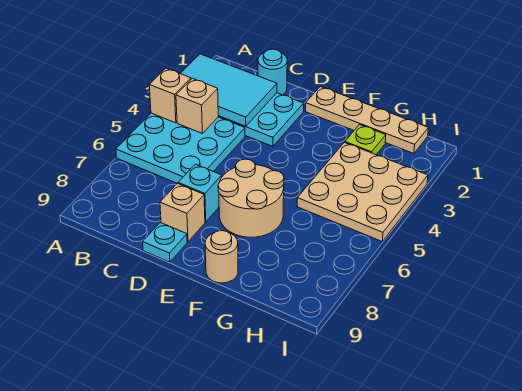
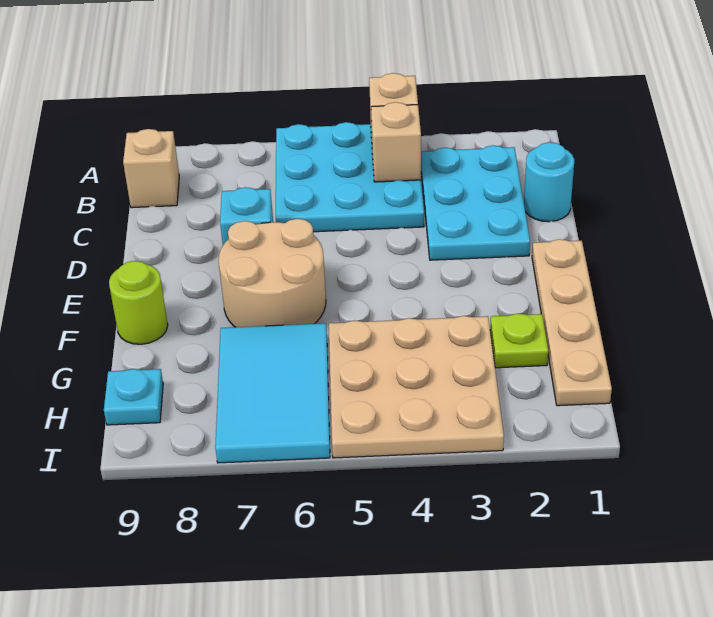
cyan 2x3 tile [180,54,277,126] -> cyan 2x3 tile moved to [215,323,330,463]
tan 1x1 brick [160,183,205,242] -> tan 1x1 brick moved to [123,129,179,208]
cyan 1x1 plate [143,223,187,262] -> cyan 1x1 plate moved to [104,369,163,425]
tan 1x1 round brick [205,231,238,283] -> lime 1x1 round brick [109,261,168,344]

